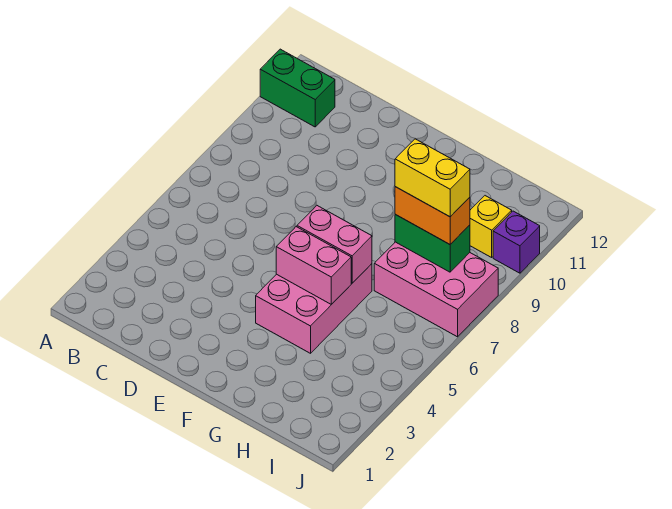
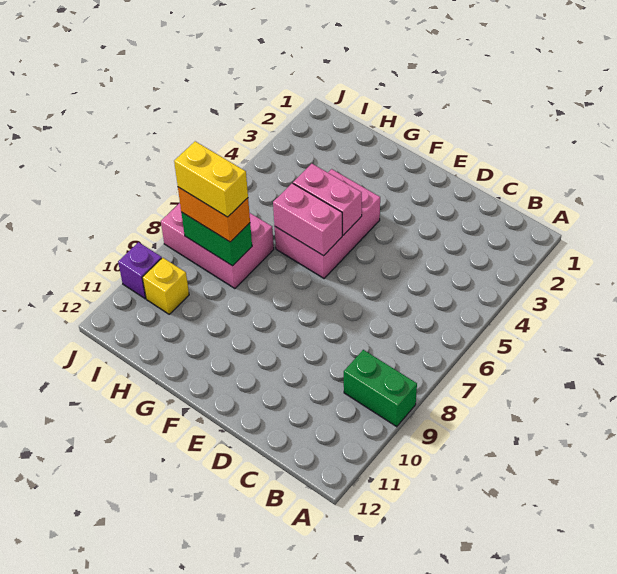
green 1x2 brick [260,49,335,127] -> green 1x2 brick moved to [344,350,417,427]

